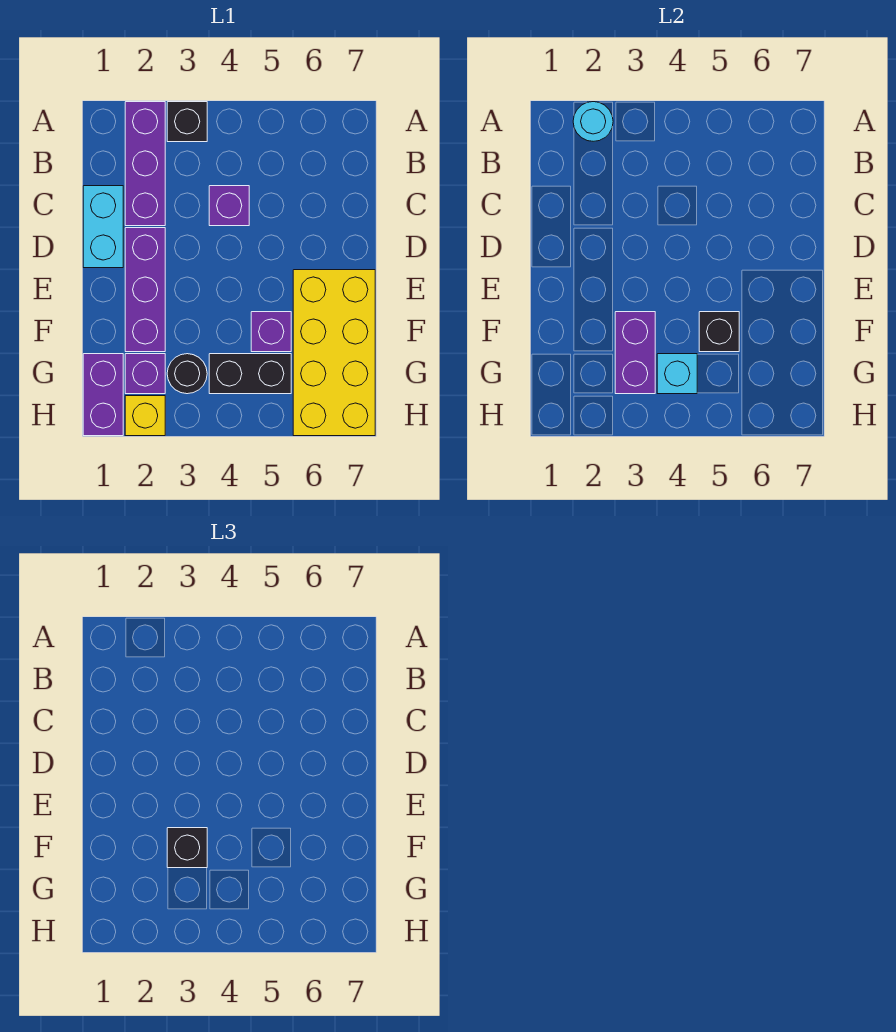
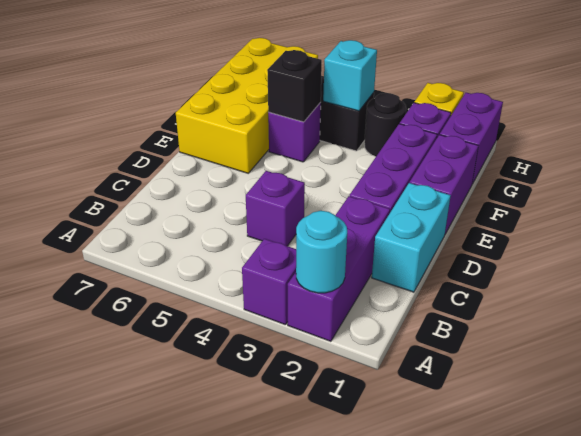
black 1x1 brick [167,102,207,142] -> purple 1x1 brick [242,239,296,325]
purple 1x2 brick [615,312,655,394] -> purple 1x2 brick moved to [410,135,478,234]
black 1x1 brick [167,828,207,868] -> none

